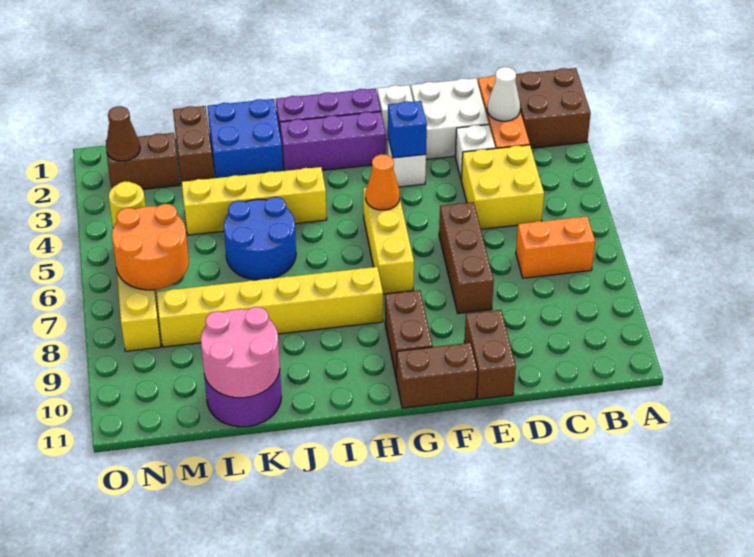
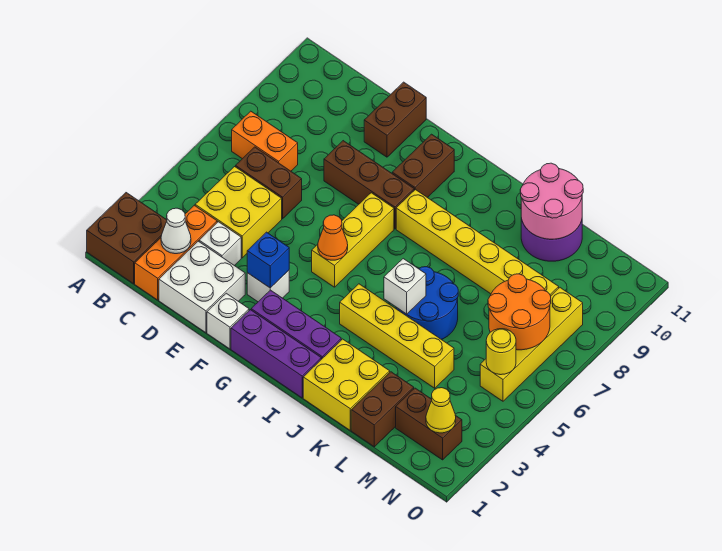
brown 1x3 brick [439,202,494,313] -> brown 1x3 brick turned to [324,141,414,229]
brown 1x2 brick [396,343,478,408] -> brown 1x2 brick moved to [236,147,302,219]
blue 2x2 brick [207,99,283,178] -> yellow 2x2 brick [303,339,390,430]
none -> white 1x1 brick [384,259,426,314]
brown 1x1 cone [106,106,140,161] -> yellow 1x1 cone [426,388,456,433]

